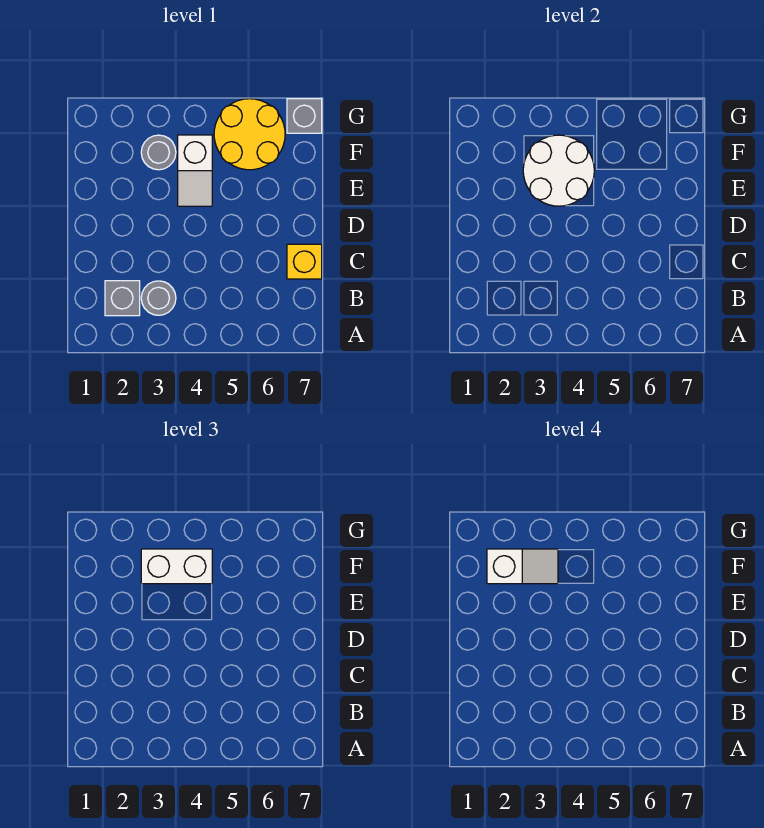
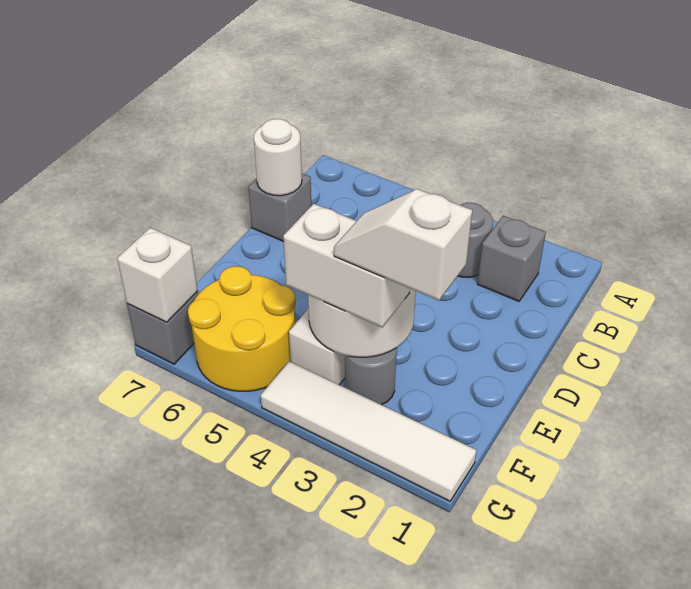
yellow 1x1 brick [287,244,322,279] -> grey 1x1 brick [248,173,311,242]
none -> white 1x1 round brick [254,119,302,196]
none -> white 1x4 tile [261,361,477,501]
none -> white 1x1 brick [117,228,198,322]

